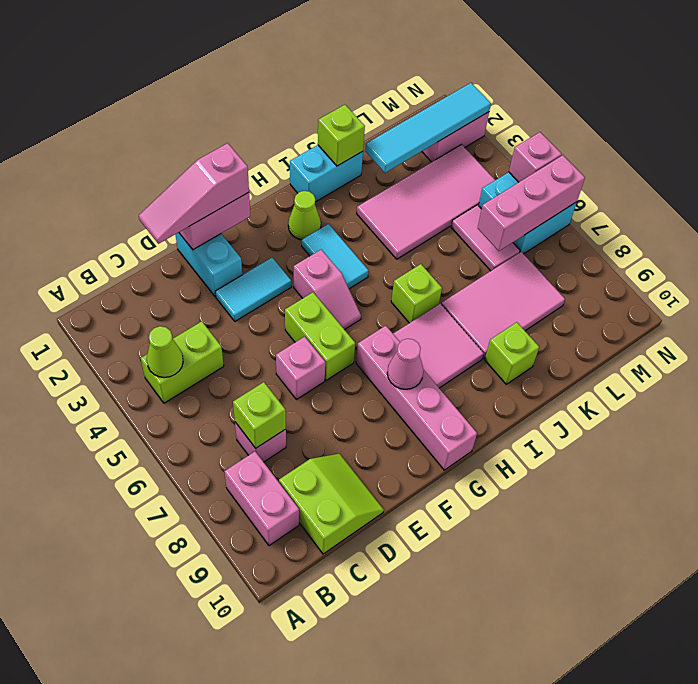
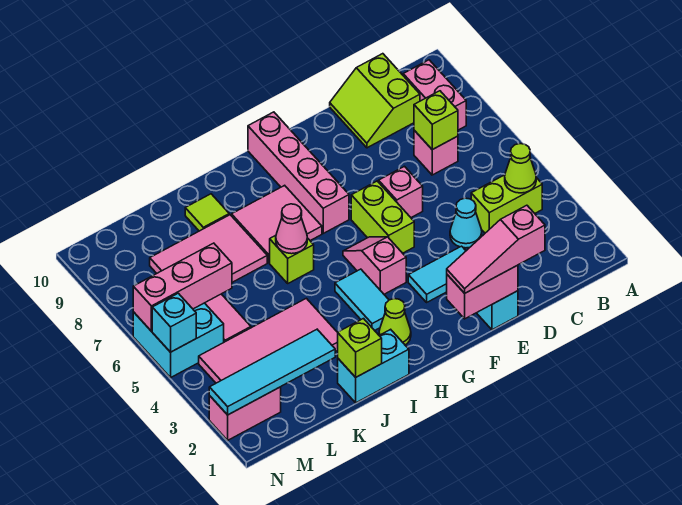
pink 1x3 slope [139,143,249,244] -> pink 1x3 slope turned to [447,205,545,293]
none -> cyan 1x1 cone [450,198,482,248]
pink 1x1 cone [387,339,423,389] -> pink 1x1 cone moved to [276,204,307,254]
lime 1x1 brick [485,322,539,384] -> lime 1x1 tile [185,194,229,231]
pink 1x1 brick [509,132,562,182] -> cyan 1x1 brick [152,293,196,352]

